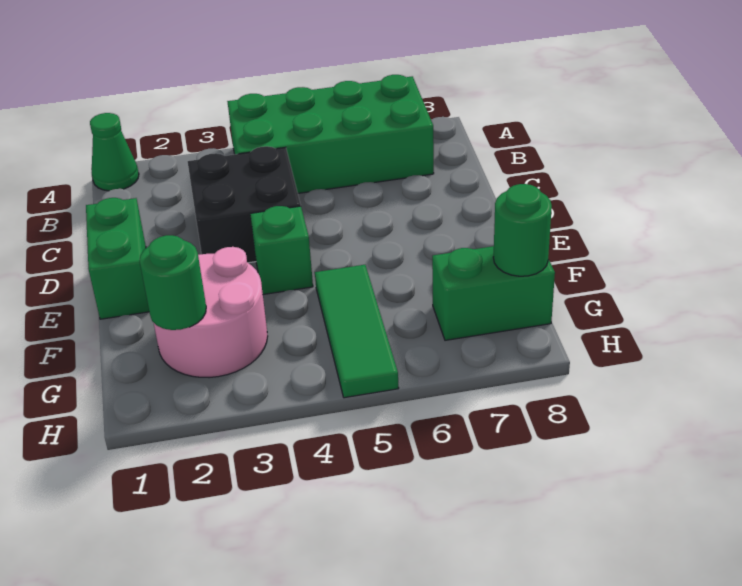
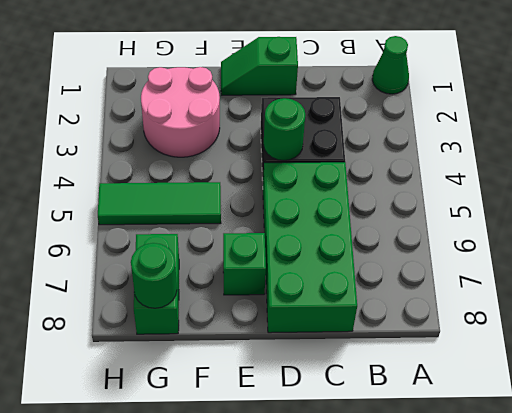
green 2x4 brick [227,75,434,193] -> green 2x4 brick moved to [263,162,357,333]
green 1x2 brick [86,198,149,319] -> green 1x2 slope [221,37,298,95]
green 1x1 brick [250,206,313,295] -> green 1x1 brick moved to [223,233,266,295]
green 1x1 round brick [140,235,206,330] -> green 1x1 round brick moved to [264,98,305,161]

